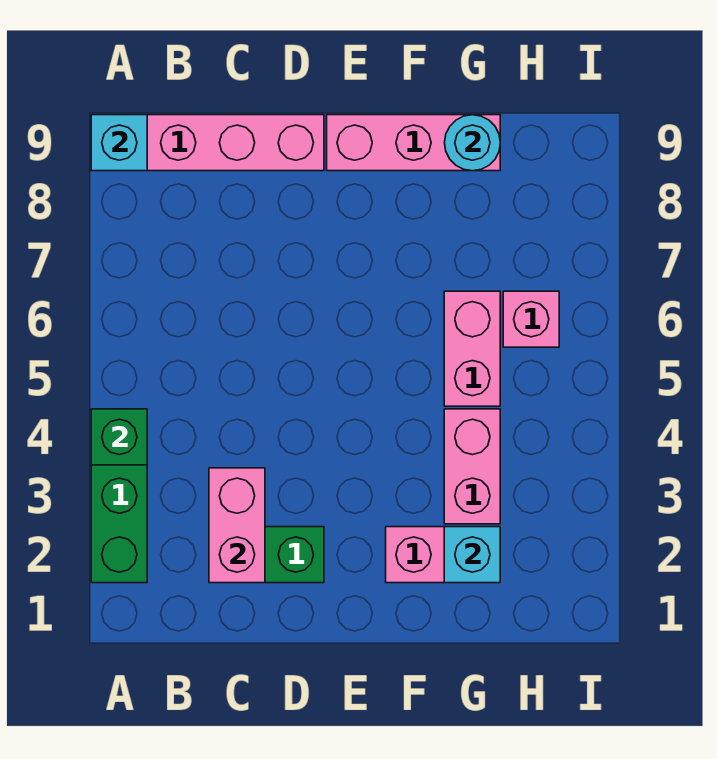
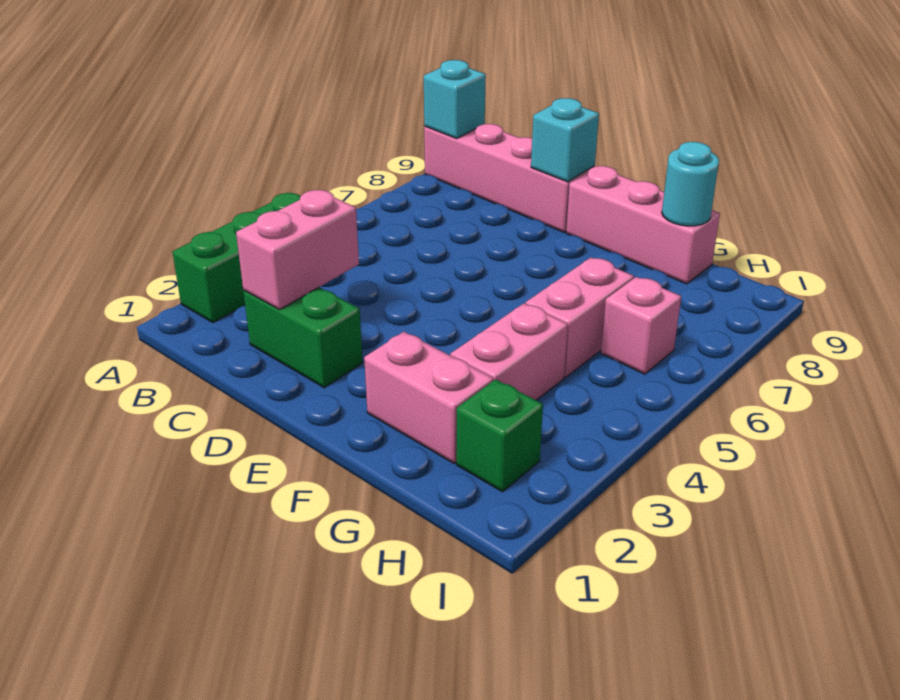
green 1x1 brick [91,409,147,465] -> green 1x1 brick moved to [456,379,543,492]
cyan 1x1 brick [444,527,500,583] -> cyan 1x1 brick moved to [531,98,599,182]

